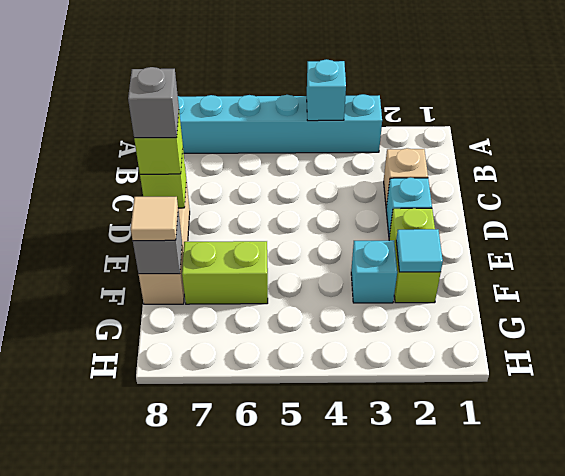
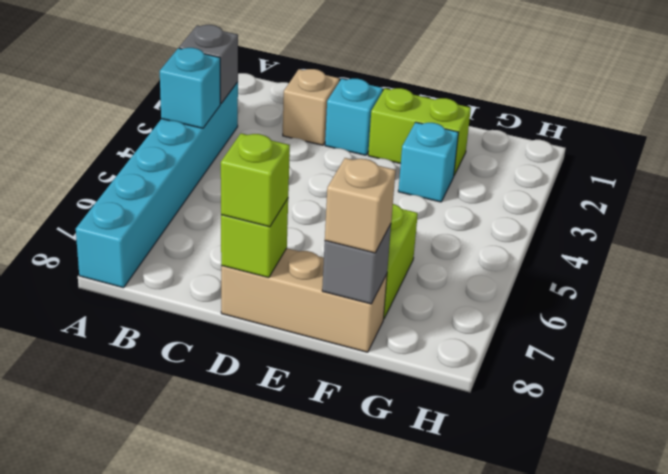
grey 1x1 brick [128,67,179,138] -> grey 1x1 brick moved to [179,25,238,104]
cyan 1x1 tile [396,229,443,272] -> none
tan 1x1 tile [131,197,178,241] -> tan 1x1 brick [325,158,396,253]

